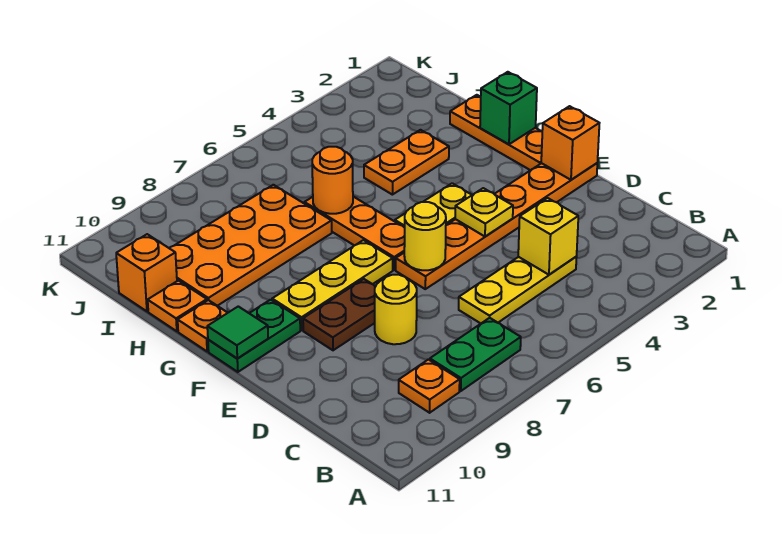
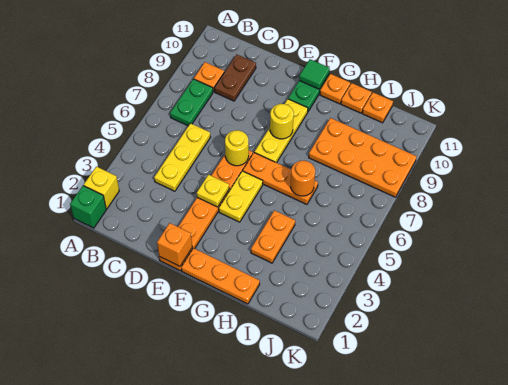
yellow 1x1 brick [518,198,578,275] -> yellow 1x1 brick moved to [84,167,119,209]
yellow 1x1 round brick [375,275,417,344] -> yellow 1x1 round brick moved to [270,104,294,139]
brown 1x2 plate [303,279,376,350] -> brown 1x2 plate moved to [214,54,256,101]
green 1x1 brick [480,72,537,144] -> green 1x1 brick moved to [70,186,106,228]
orange 2x4 plate [169,185,332,306] -> orange 2x4 plate turned to [309,118,417,197]
orange 1x1 brick [116,234,177,311] -> orange 1x1 plate [362,93,393,123]

